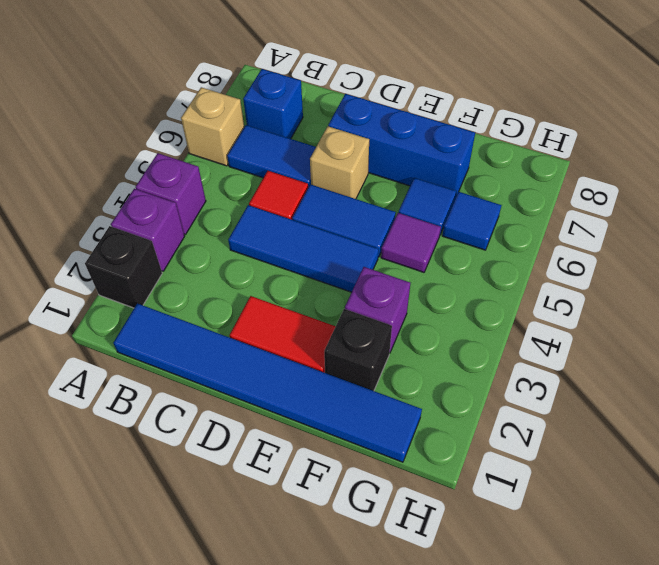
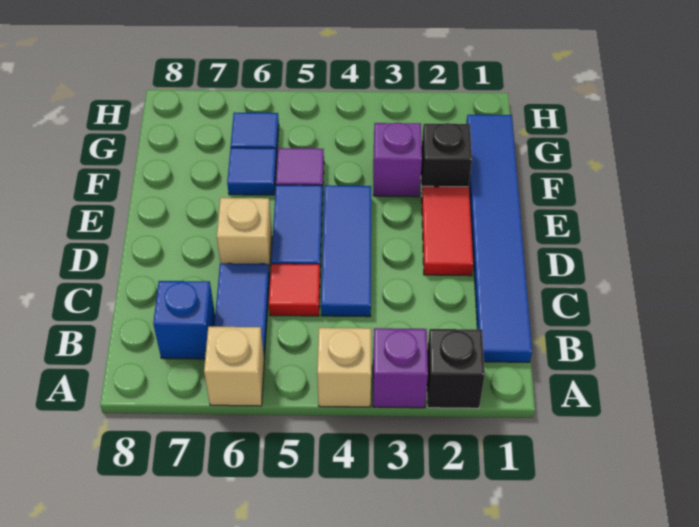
purple 1x1 brick [136,153,206,234] -> tan 1x1 brick [317,328,371,407]
blue 1x3 brick [328,94,475,198] -> none

